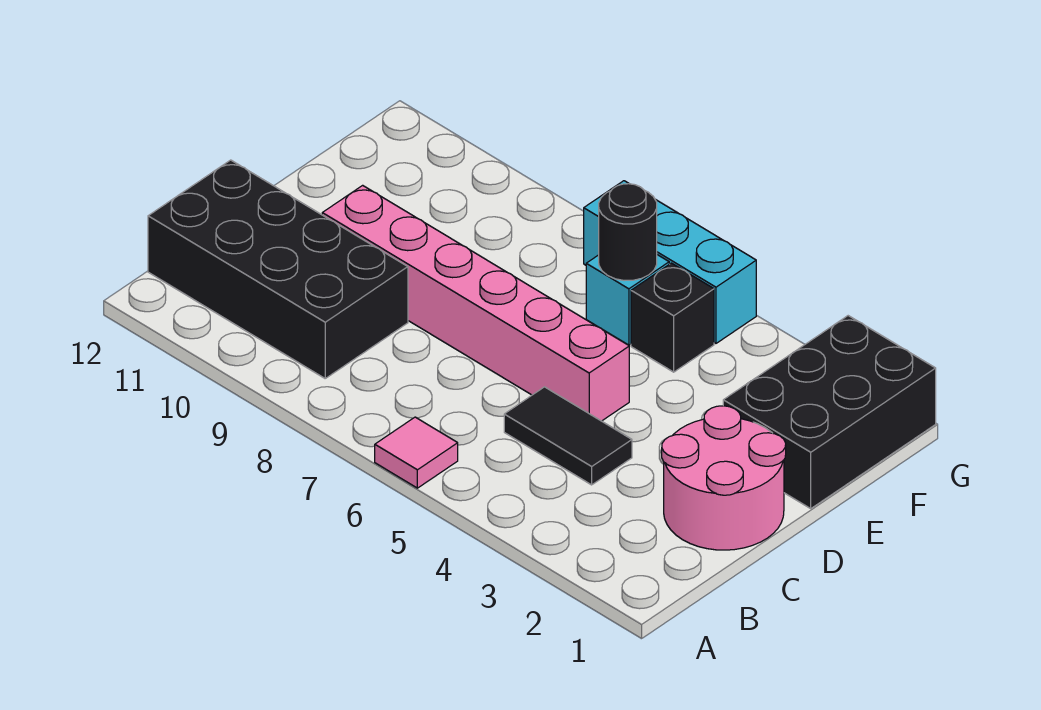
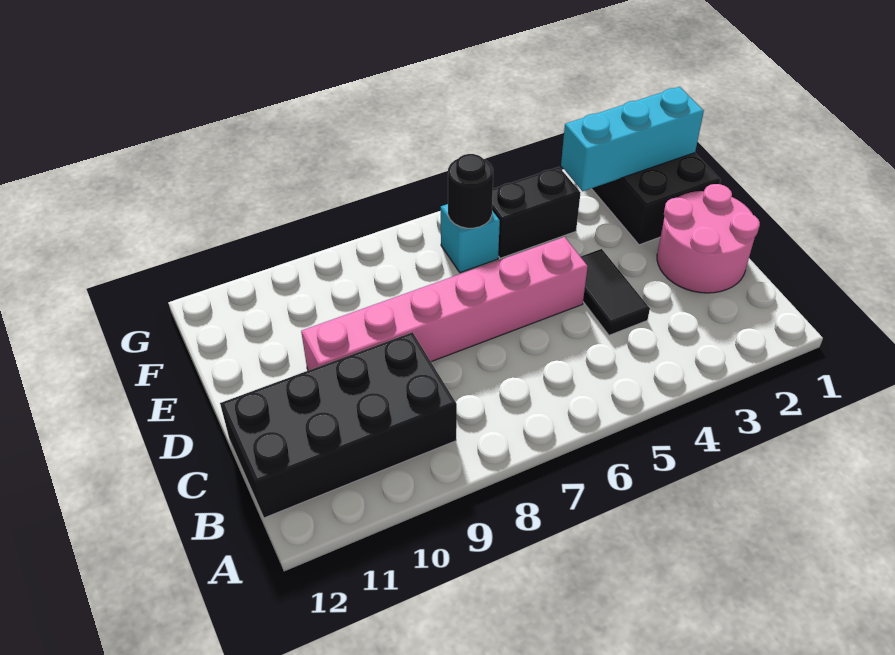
pink 1x1 tile [375,417,458,488] -> none
black 1x2 tile [504,387,632,485] -> black 1x2 tile turned to [580,249,650,335]
black 1x1 brick [631,263,714,372] -> black 1x2 brick [492,167,580,258]
cyan 1x3 brick [584,181,756,343] -> cyan 1x3 brick moved to [561,87,704,191]

